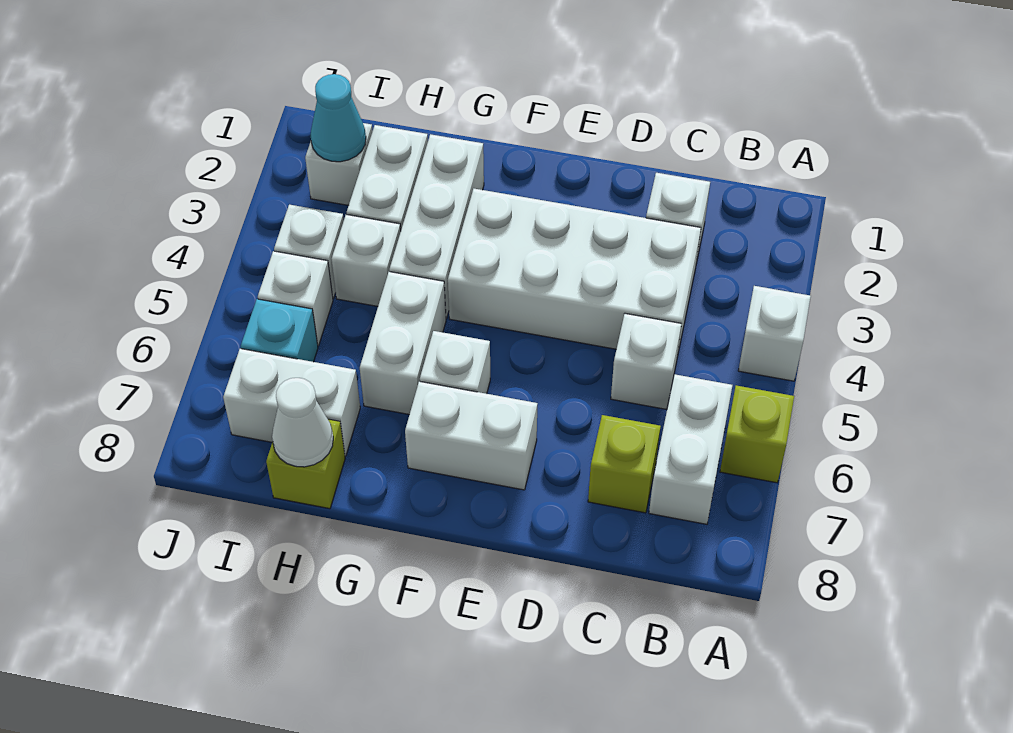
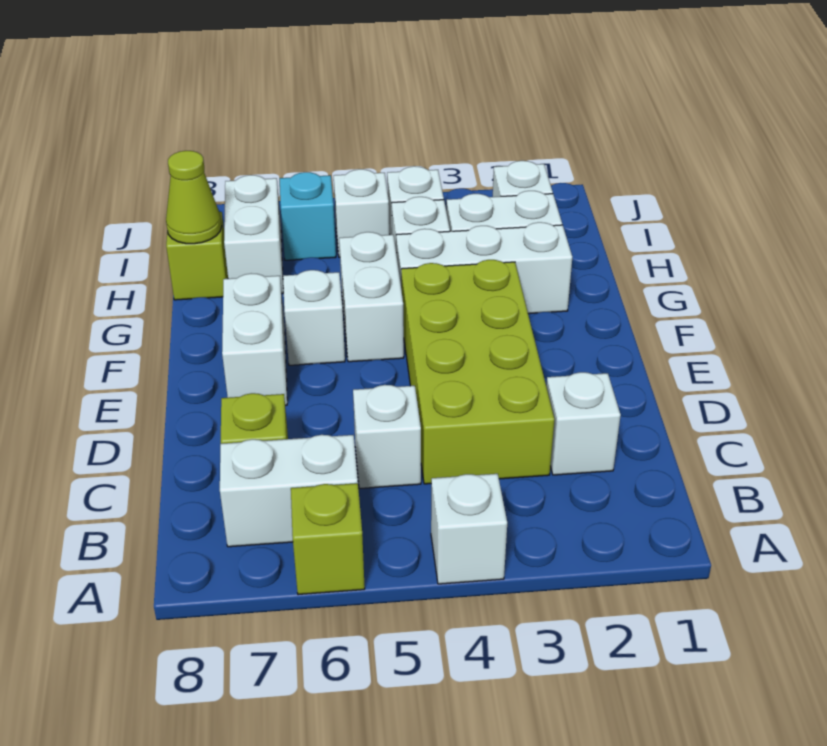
white 2x4 brick [448,189,701,357] -> lime 2x4 brick [401,260,554,484]
white 1x2 brick [360,272,446,415] -> white 1x2 brick turned to [339,232,404,362]
white 1x1 cone [272,378,333,467] -> lime 1x1 cone [166,151,222,244]
cyan 1x1 cone [311,74,366,162] -> none

